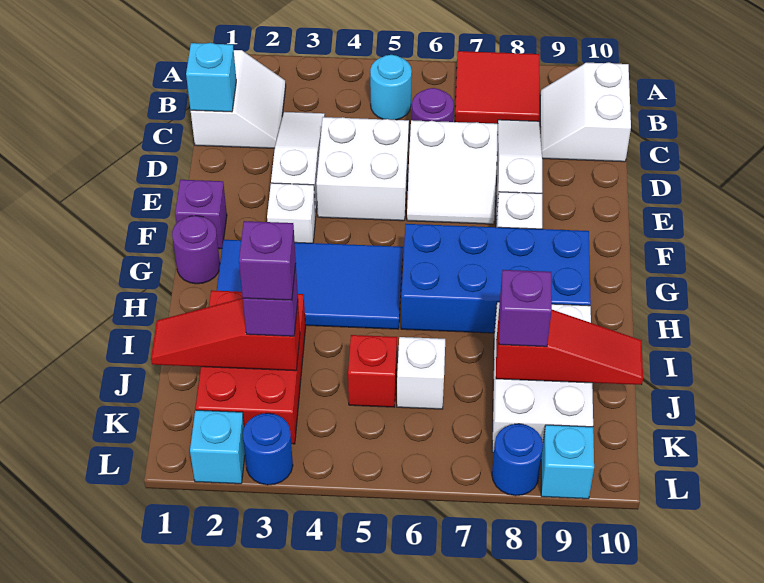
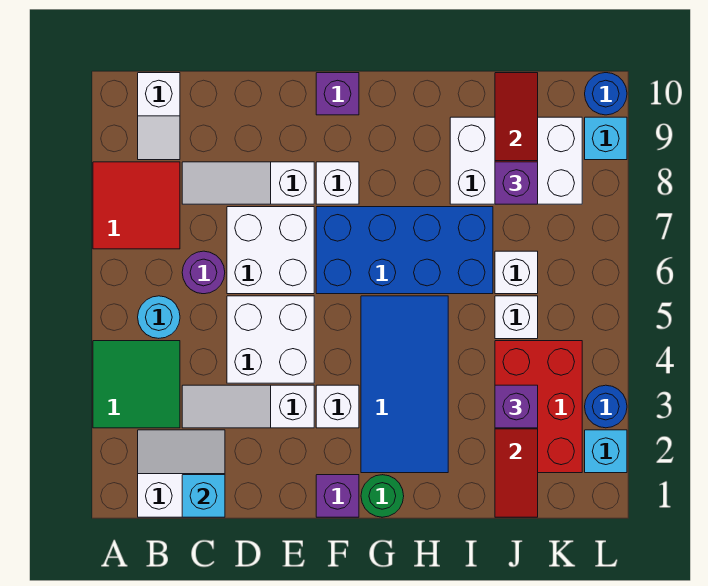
none -> green 2x2 tile [93,341,180,428]
white 2x2 slope [540,62,631,162] -> white 1x2 slope [138,73,180,160]
white 2x2 slope [407,120,498,224] -> white 2x2 brick [227,207,314,294]
purple 1x1 round brick [172,216,220,284] -> green 1x1 round brick [361,475,404,517]
blue 2x4 brick [401,224,591,333] -> blue 2x4 brick turned to [316,207,493,294]
red 2x3 brick [196,290,306,444] -> red 2x3 brick turned to [495,341,582,473]
purple 1x1 brick [239,221,296,300] -> purple 1x1 brick moved to [316,73,359,115]
red 1x1 brick [348,335,397,407] -> white 1x1 brick [495,296,538,339]
blue 1x1 round brick [492,424,543,496] -> blue 1x1 round brick moved to [585,73,627,115]

